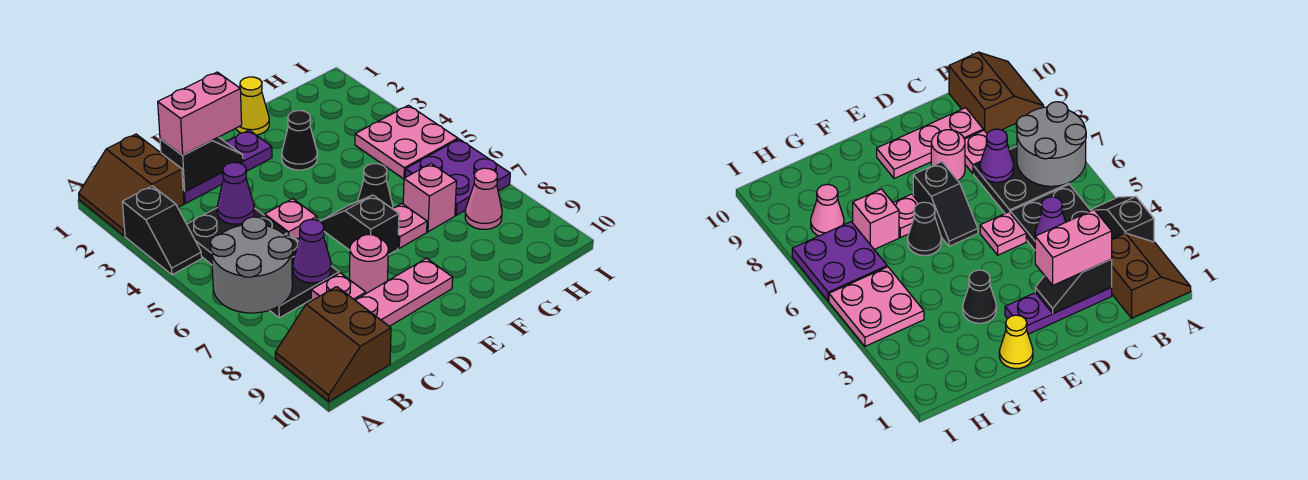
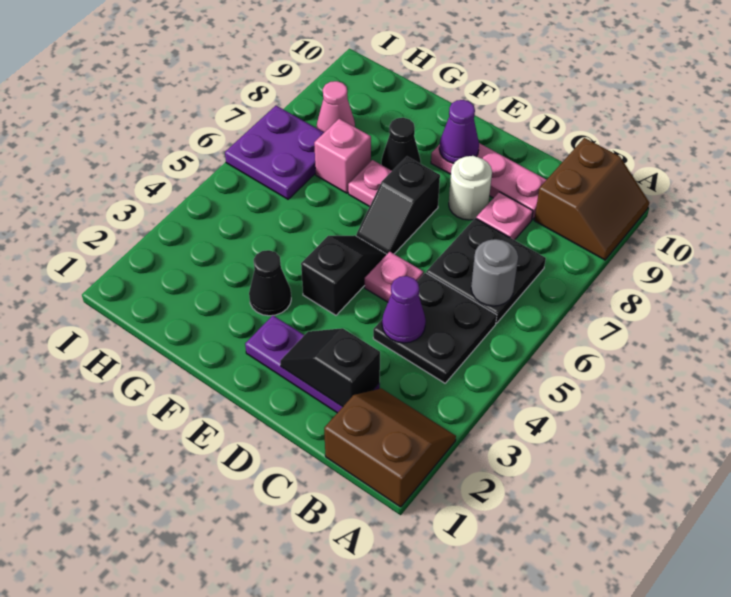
brown 2x2 slope [79,134,184,236] -> brown 2x2 slope turned to [324,388,456,507]
black 1x2 slope [122,186,202,275] -> black 1x2 slope moved to [301,235,387,315]
grey 2x2 round brick [210,217,293,313] -> grey 1x1 round brick [471,239,518,306]
pink 1x2 brick [158,72,242,155] -> none
purple 1x1 cone [293,220,331,283] -> purple 1x1 cone moved to [439,100,479,163]
pink 1x1 round brick [350,235,388,293] -> white 1x1 round brick [449,156,492,220]
yellow 1x1 cone [236,77,269,135] -> none
black 1x1 cone [358,164,393,209] -> black 1x1 cone moved to [381,118,421,171]
pink 2x2 plate [355,105,458,179] -> none

